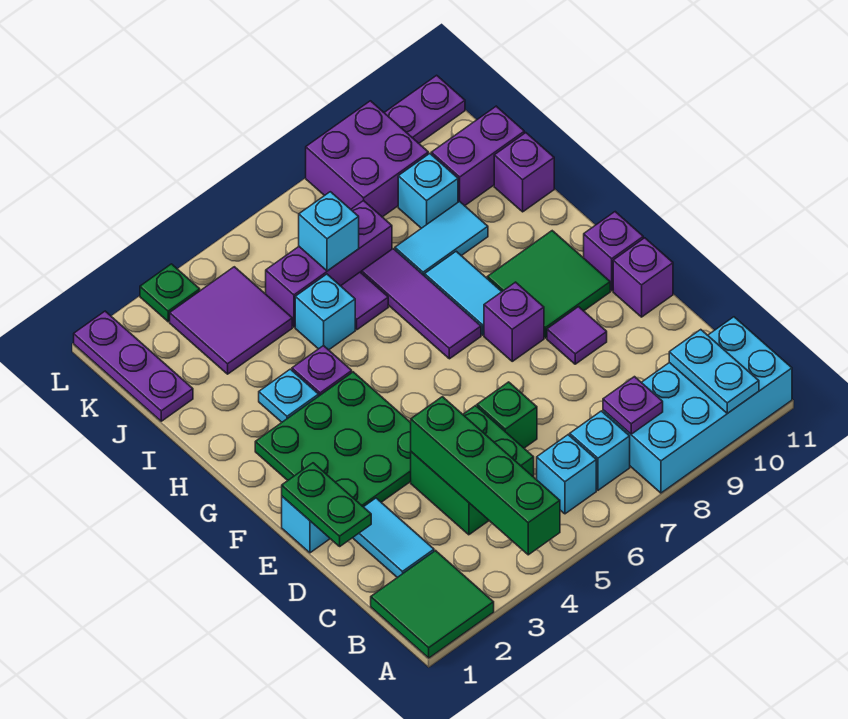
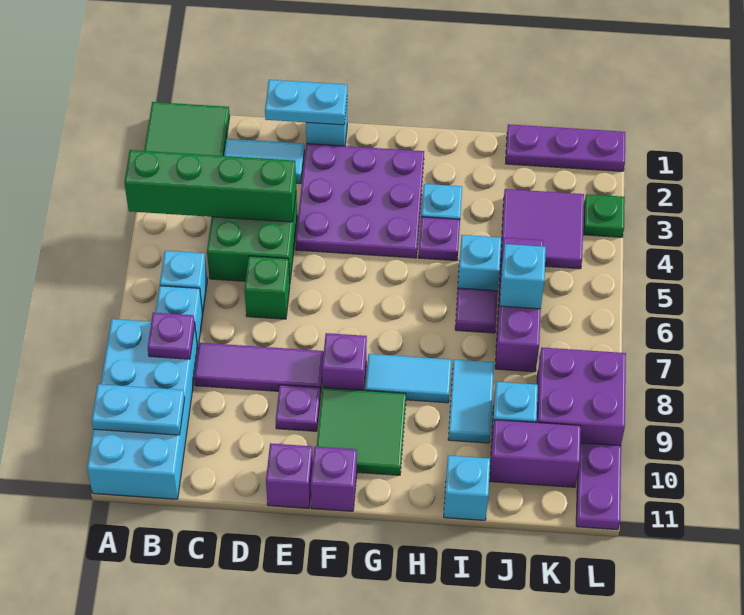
green 1x2 plate [282,463,371,546] -> cyan 1x2 plate [265,80,347,125]
green 3x3 plate [255,372,411,507] -> purple 3x3 plate [295,144,424,258]
purple 1x1 tile [547,307,607,364] -> purple 1x1 plate [276,385,320,431]
purple 1x3 tile [362,249,481,359] -> purple 1x3 tile moved to [194,343,324,394]
purple 1x1 brick [494,133,554,212] -> cyan 1x1 brick [444,456,490,520]
purple 1x2 brick [431,106,524,206] -> purple 1x2 brick turned to [490,420,581,487]

